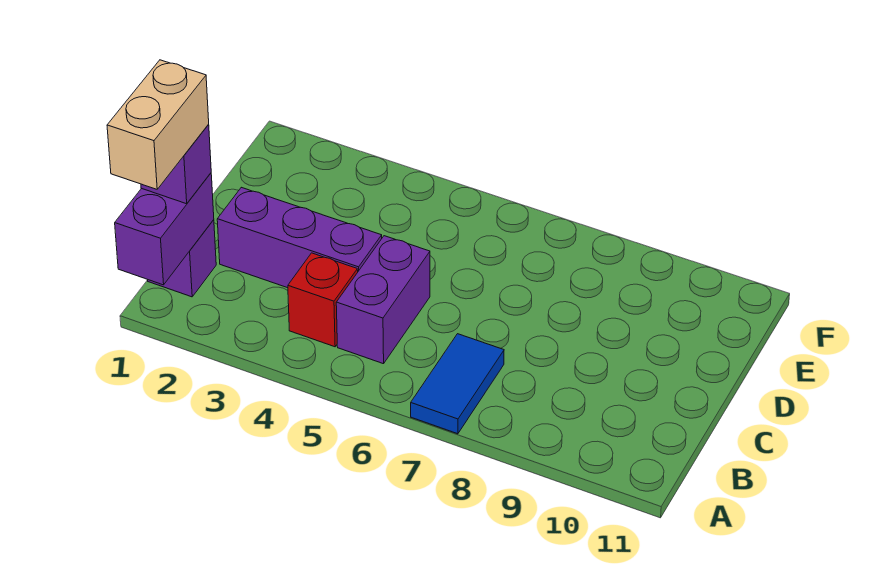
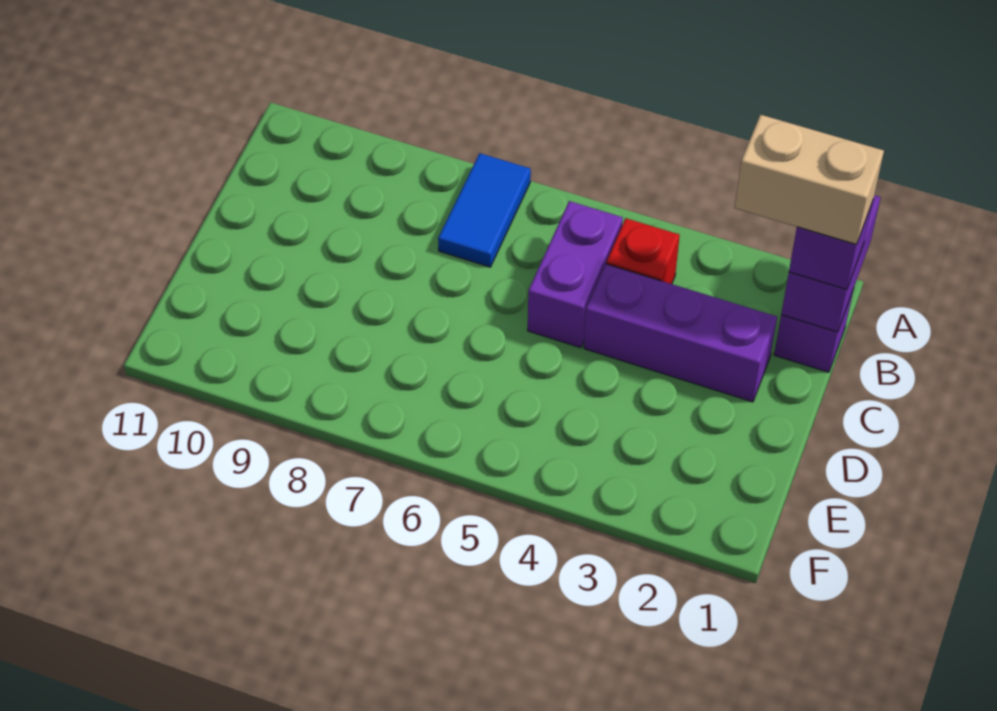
tan 1x2 brick [107,60,209,189] -> tan 1x2 brick turned to [735,115,884,245]

